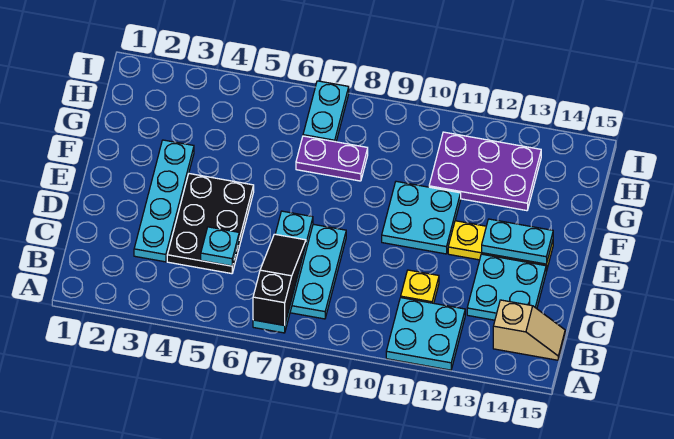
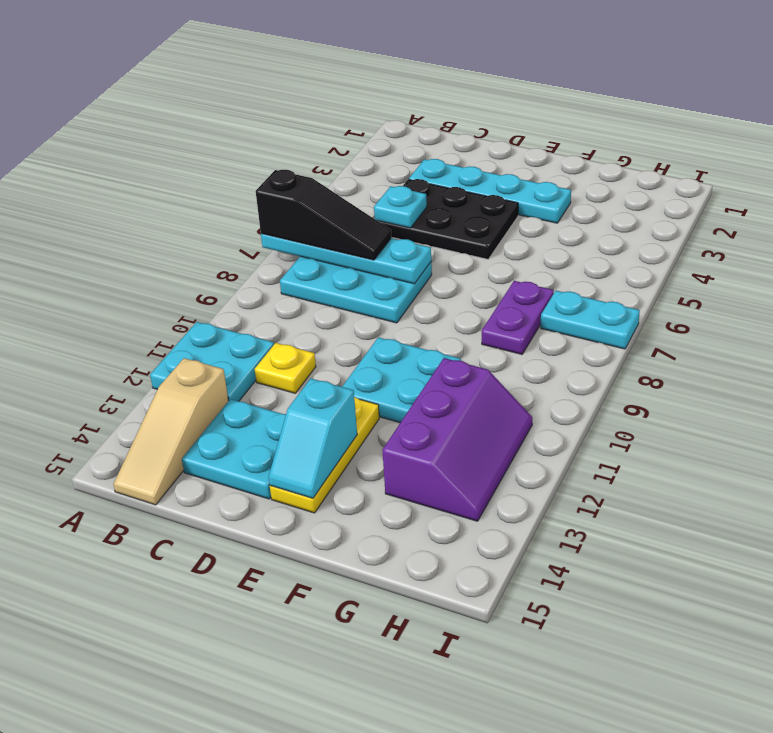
tan 1x2 slope [493,300,565,360] -> tan 1x3 slope [113,358,229,505]
cyan 1x2 plate [482,219,553,264] -> cyan 1x2 slope [269,379,357,498]
purple 2x3 plate [429,132,541,211] -> purple 2x3 slope [382,358,532,521]

